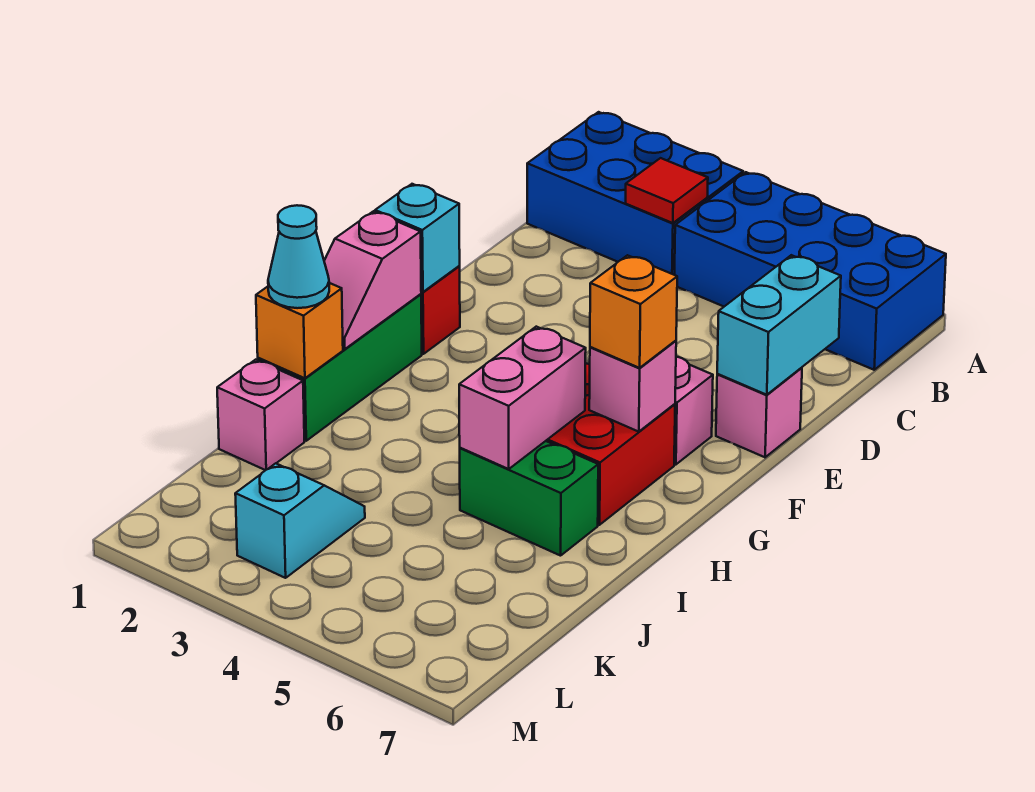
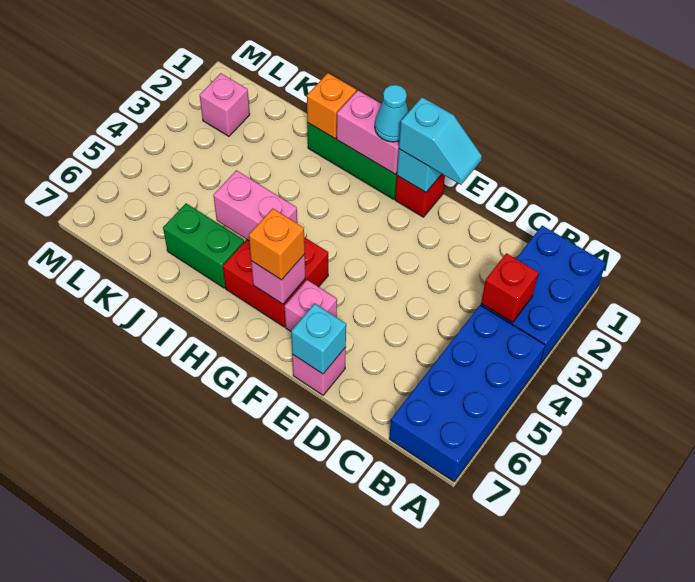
red 1x1 tile [626,158,708,223] -> red 1x1 brick [481,253,539,322]
cyan 1x2 brick [717,255,841,395] -> cyan 1x1 brick [291,304,346,374]
pink 1x2 slope [324,211,421,349] -> pink 1x2 brick [337,90,399,174]
cyan 1x1 cone [268,205,329,308] -> cyan 1x1 cone moved to [375,85,408,142]
green 1x2 brick [460,441,598,556] -> green 1x2 brick turned to [163,203,244,288]
pink 1x1 brick [217,360,304,470] -> pink 1x1 brick moved to [200,73,250,136]
cyan 1x2 slope [235,463,365,578] -> cyan 1x2 slope moved to [399,97,482,185]

